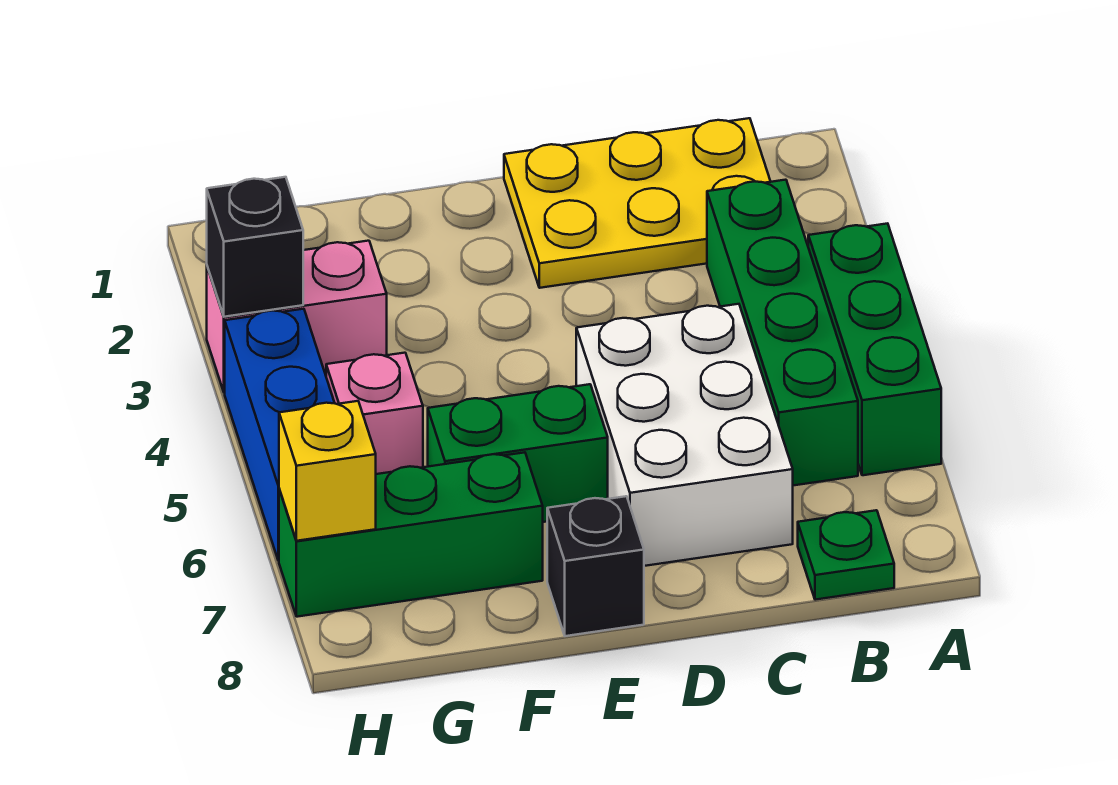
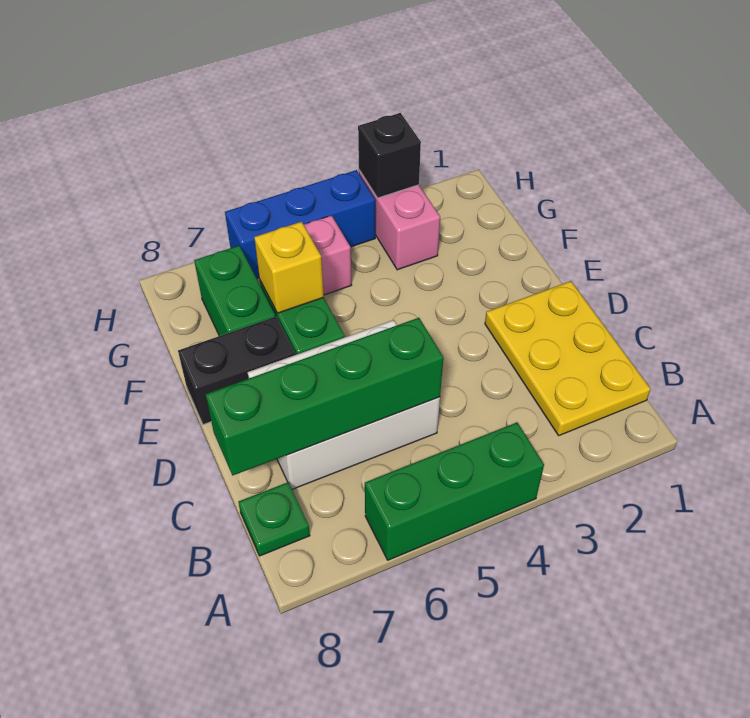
green 1x4 brick [707,180,858,486] -> green 1x4 brick moved to [205,318,443,475]
black 1x1 brick [547,496,644,636] -> black 1x2 brick [178,317,295,425]
green 1x3 brick [279,452,543,617] -> green 1x2 brick [194,246,275,336]
yellow 1x1 brick [279,401,376,541] -> yellow 1x1 brick moved to [254,222,324,313]

